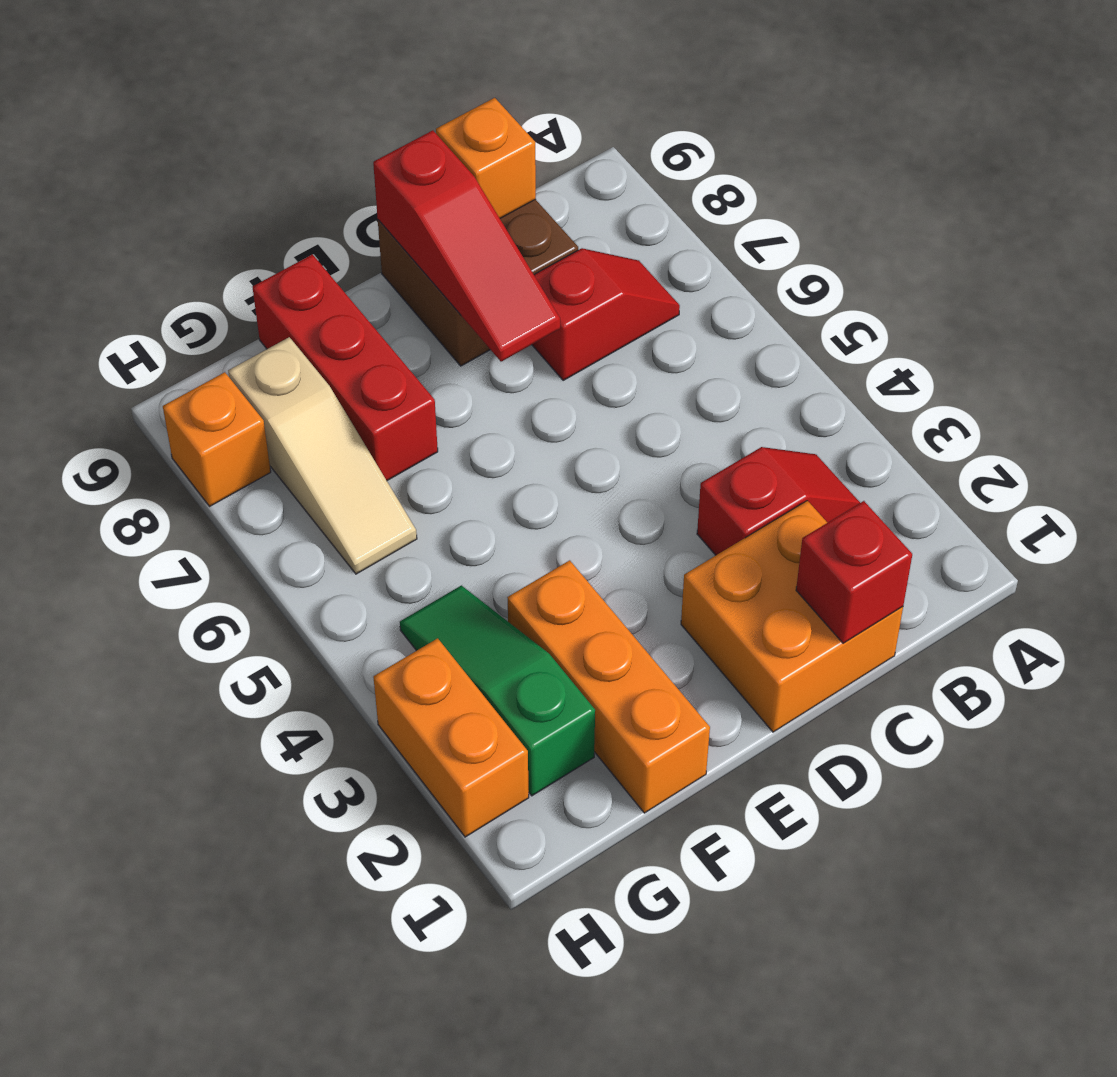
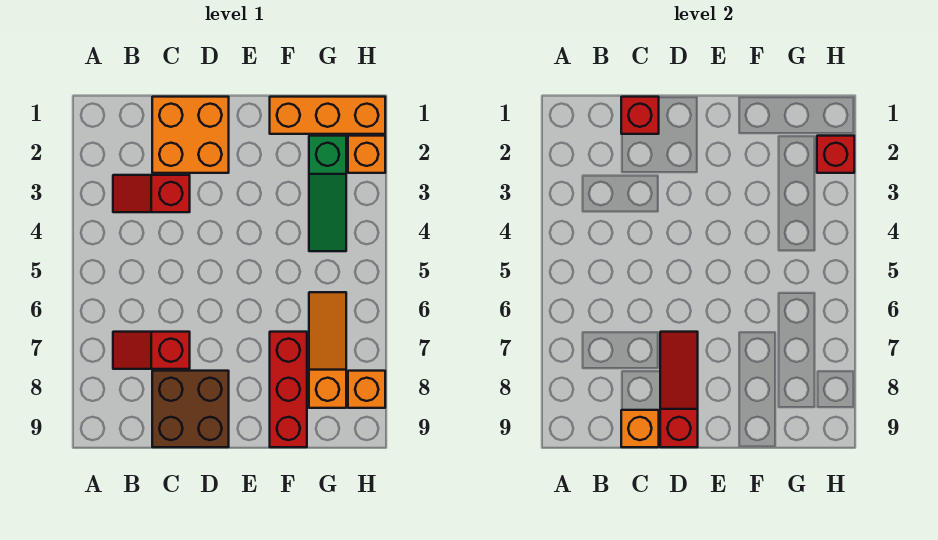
orange 1x3 brick [507,560,710,813] -> orange 1x3 brick turned to [270,97,385,134]
tan 1x3 slope [228,337,417,574] -> orange 1x3 slope [309,292,346,408]
orange 1x2 brick [373,638,529,837] -> orange 1x1 brick [348,136,385,173]
none -> red 1x1 brick [817,136,854,173]

